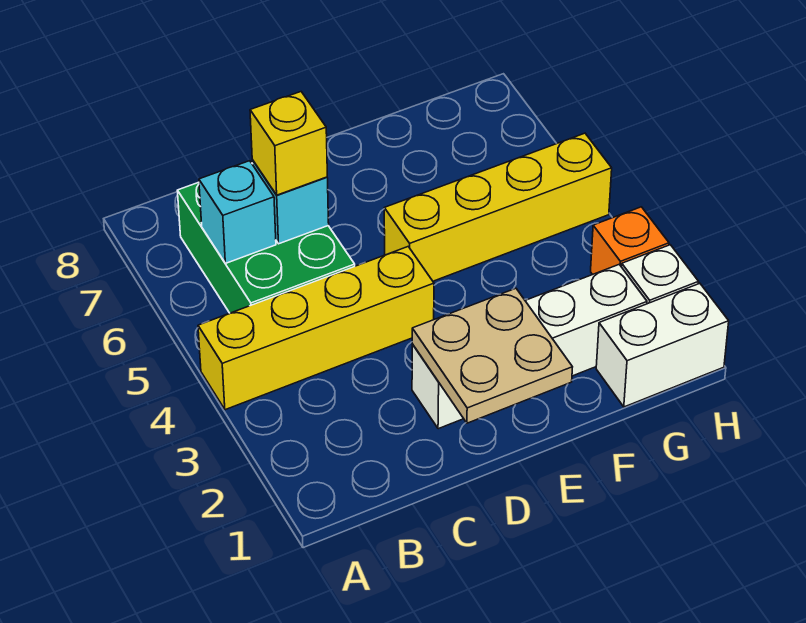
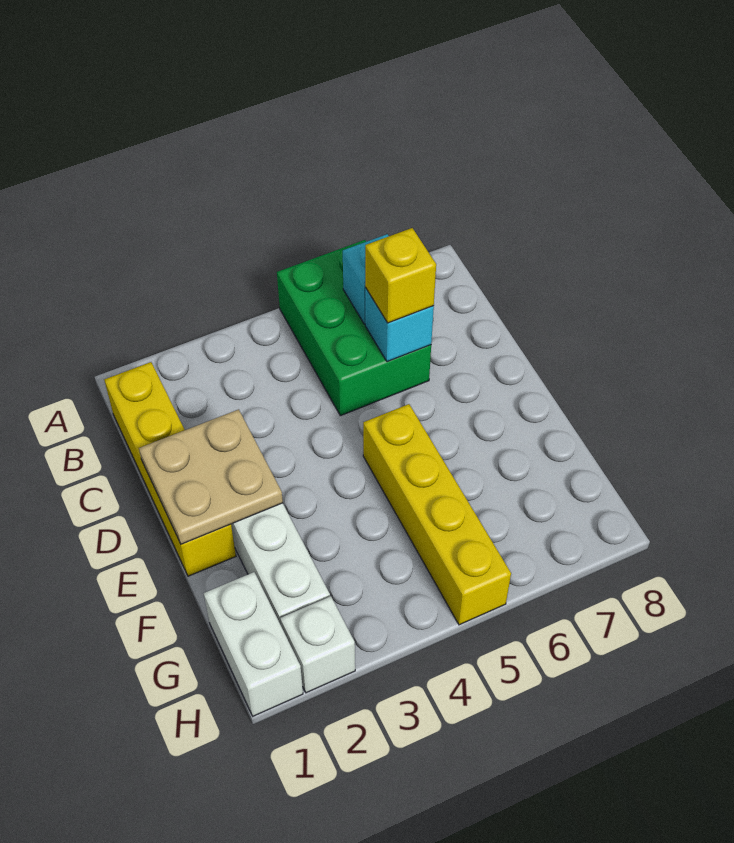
yellow 1x4 brick [198,247,434,410] -> yellow 1x4 brick moved to [104,362,236,576]
green 2x3 brick [177,163,355,313] -> green 2x3 brick turned to [277,240,431,416]
orange 1x1 brick [591,207,669,275] -> none

